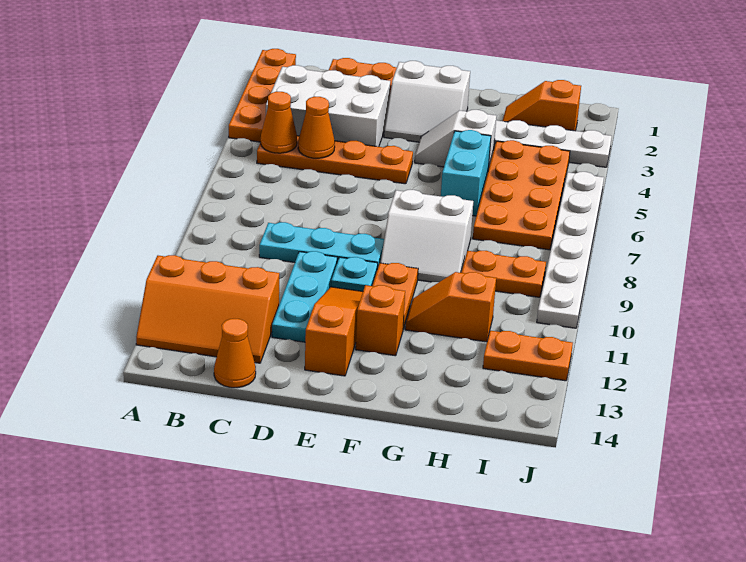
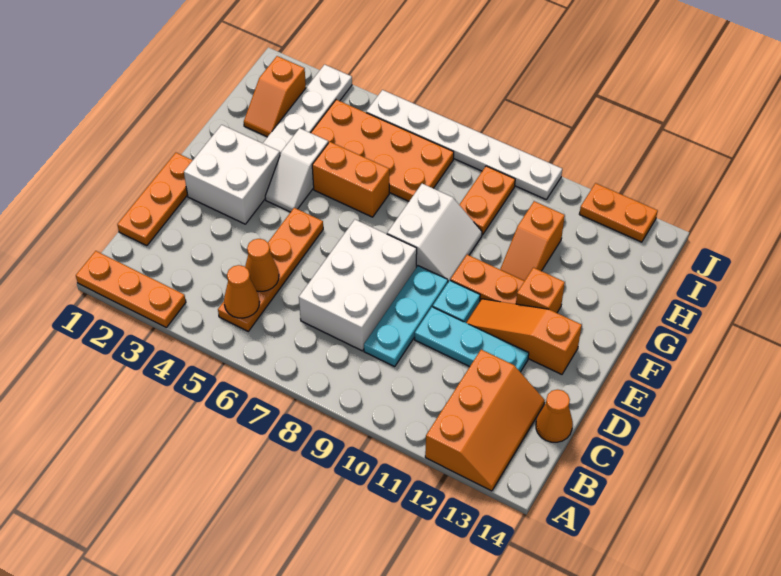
orange 1x4 plate [229,49,296,142] -> orange 1x3 plate [76,251,186,327]
white 2x3 brick [266,65,390,147] -> white 2x3 brick moved to [299,220,417,351]
white 2x2 slope [384,61,470,142] -> white 2x2 brick [184,125,280,224]
cyan 1x2 brick [441,130,491,216] -> orange 1x2 brick [312,142,389,217]
orange 1x2 plate [483,331,573,381] -> orange 1x2 plate turned to [580,183,658,242]

